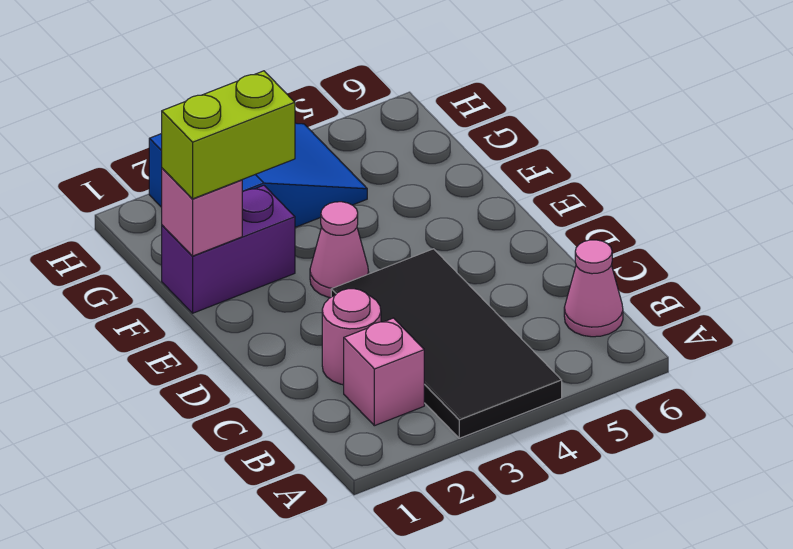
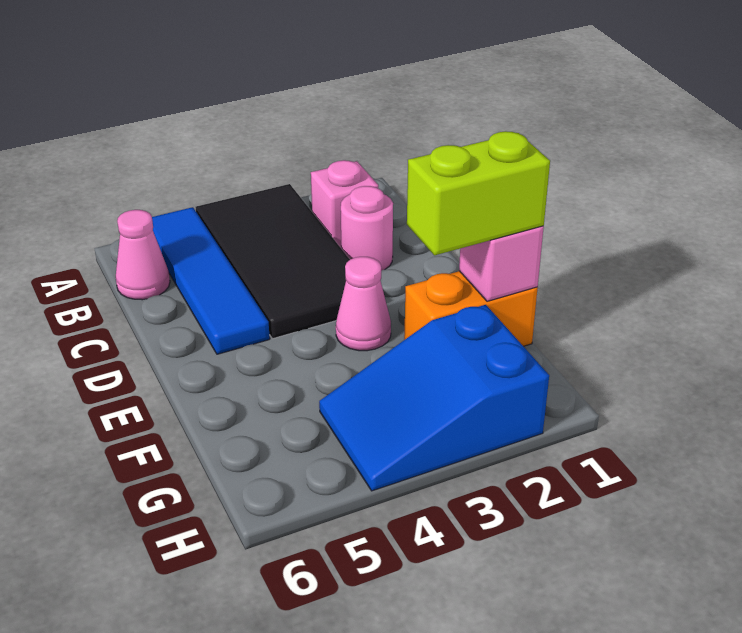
none -> blue 1x4 tile [152,207,270,354]
purple 1x2 brick [162,185,295,313] -> orange 1x2 brick [404,271,538,346]

